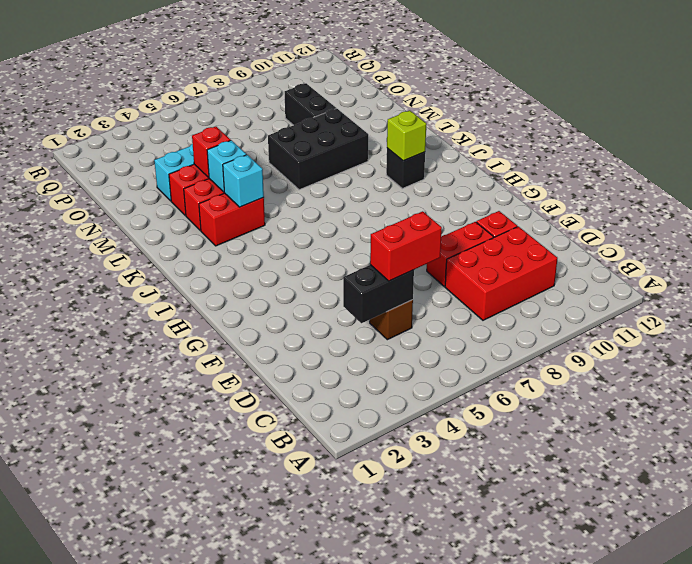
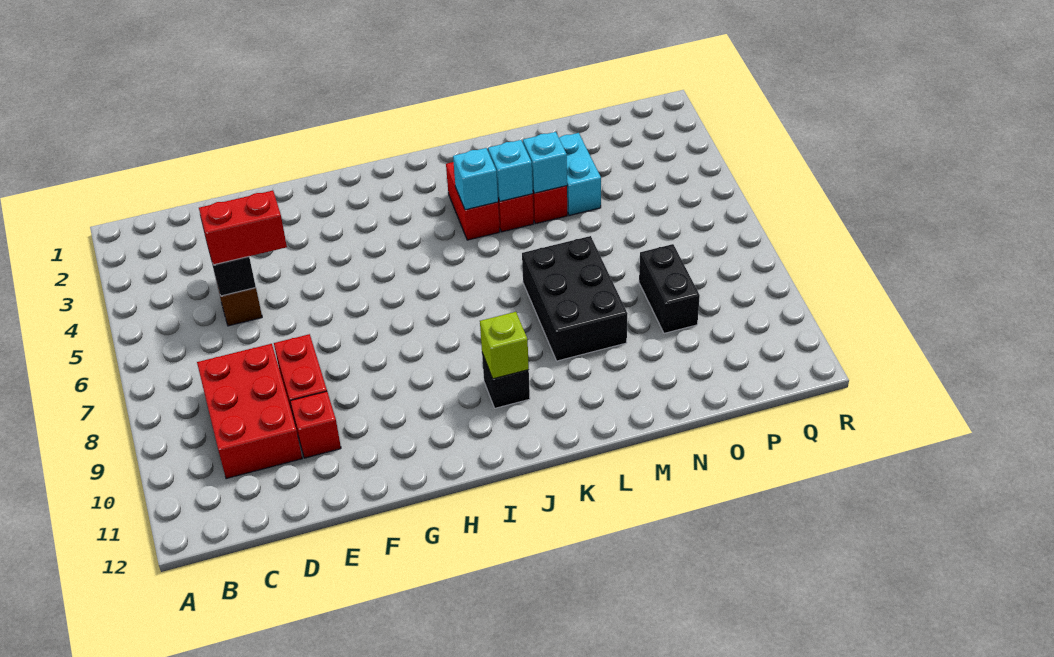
red 1x2 brick [370,211,442,281] -> red 1x2 brick turned to [199,191,287,265]
red 1x1 brick [192,127,231,177] -> cyan 1x1 brick [523,132,567,193]
black 1x2 brick [285,83,336,125] -> black 1x2 brick turned to [639,244,700,333]

